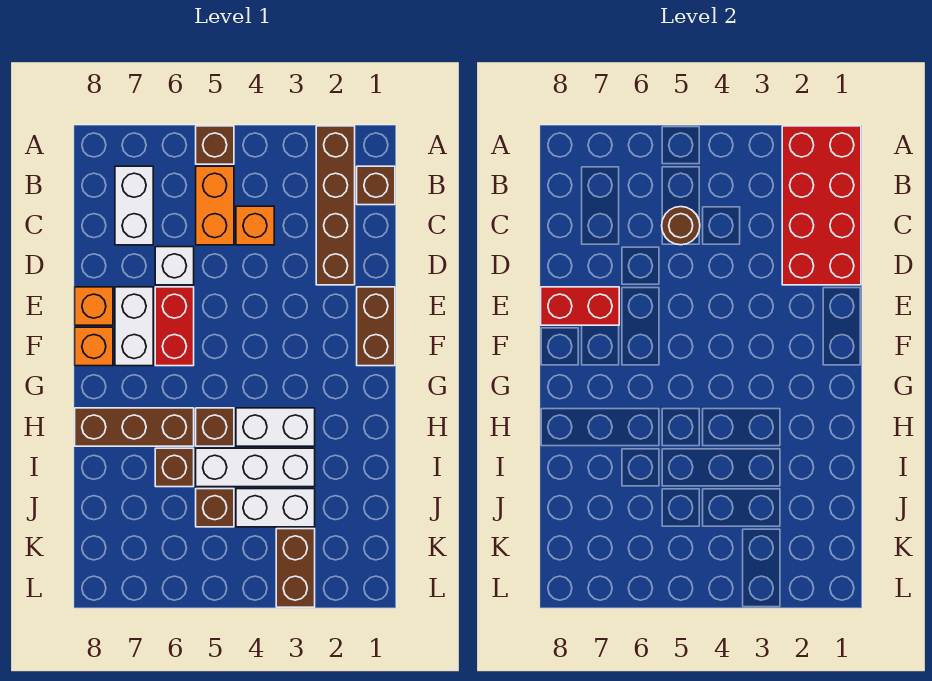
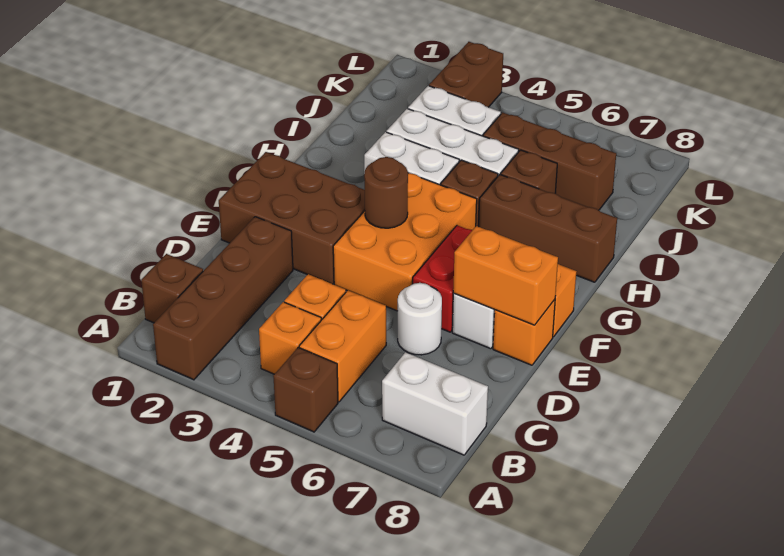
red 2x4 brick [782,126,861,285] -> none
none -> orange 1x1 brick [259,302,321,374]
white 1x2 brick [115,166,153,245] -> white 1x2 brick turned to [382,352,488,455]
brown 1x1 round brick [662,207,700,245] -> brown 1x1 round brick moved to [364,157,408,228]
white 1x1 brick [155,247,194,285] -> white 1x1 round brick [398,283,442,355]
brown 1x2 brick [357,287,395,366] -> brown 2x3 brick [219,152,365,284]
none -> orange 2x3 brick [333,173,477,311]
red 1x2 brick [541,287,619,325] -> orange 1x2 brick [453,226,558,325]
brown 1x1 brick [196,489,234,527] -> brown 1x3 brick [483,112,616,210]

